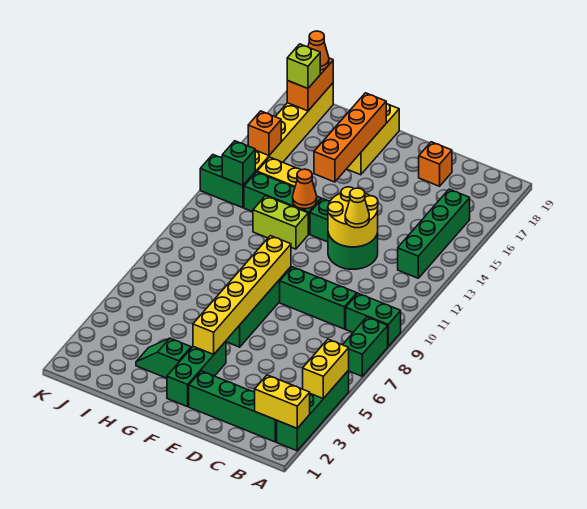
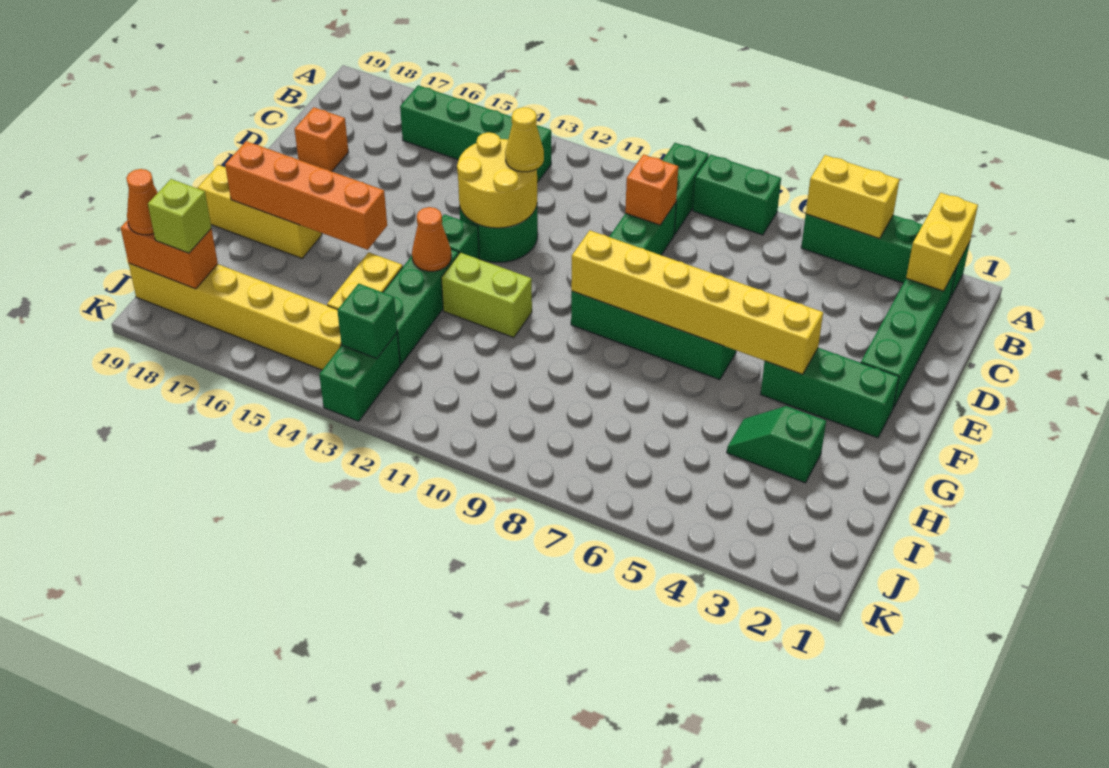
green 1x2 slope [136,338,191,378] -> green 1x2 slope turned to [727,406,826,483]
lime 1x2 brick [253,196,308,249] -> lime 1x2 brick turned to [441,253,532,338]
orange 1x1 brick [248,111,281,155] -> orange 1x1 brick moved to [625,154,678,225]

